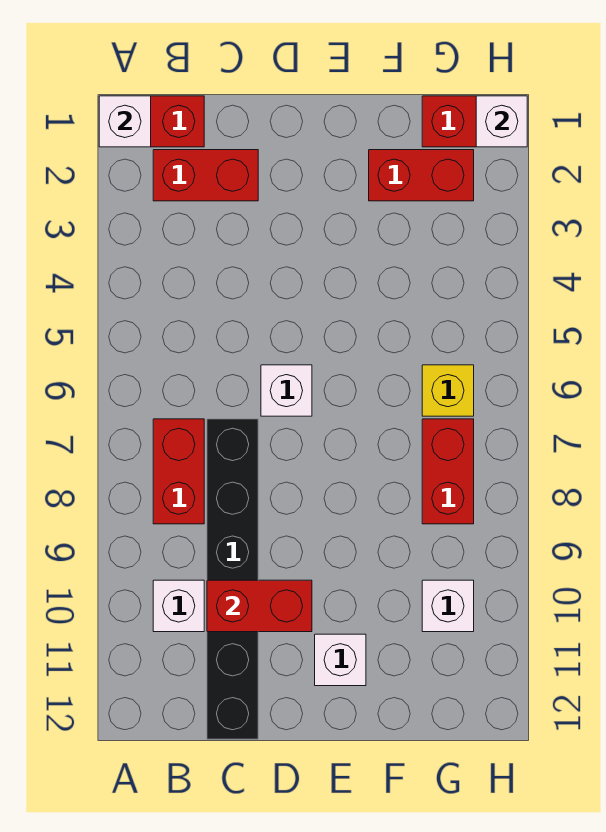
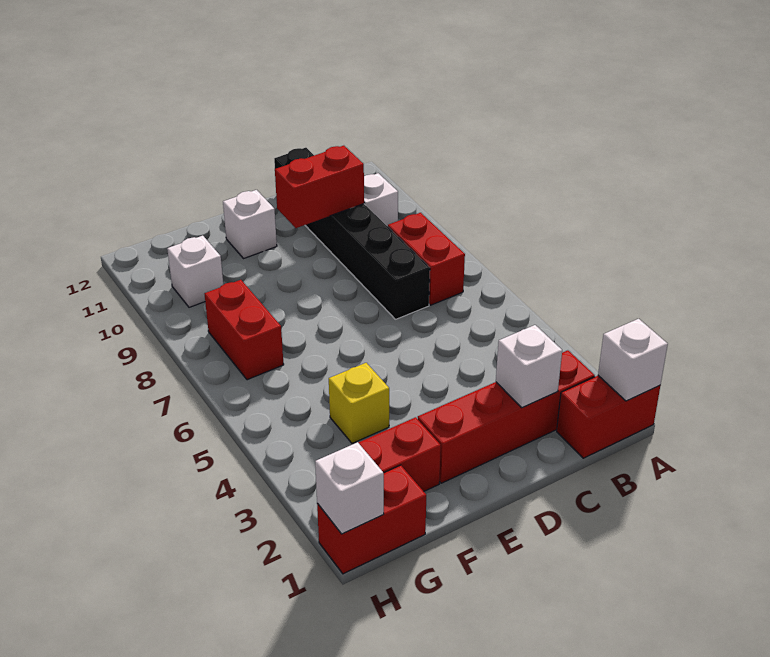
red 1x2 brick [153,150,258,201] -> red 1x4 brick [418,350,595,483]
white 1x1 brick [261,365,312,416] -> white 1x1 brick moved to [496,325,562,407]
yellow 1x1 brick [422,365,474,416] -> yellow 1x1 brick moved to [329,363,389,443]

